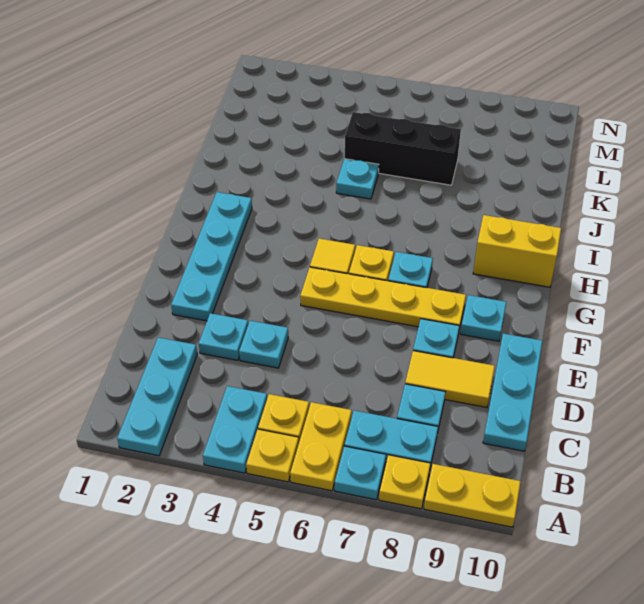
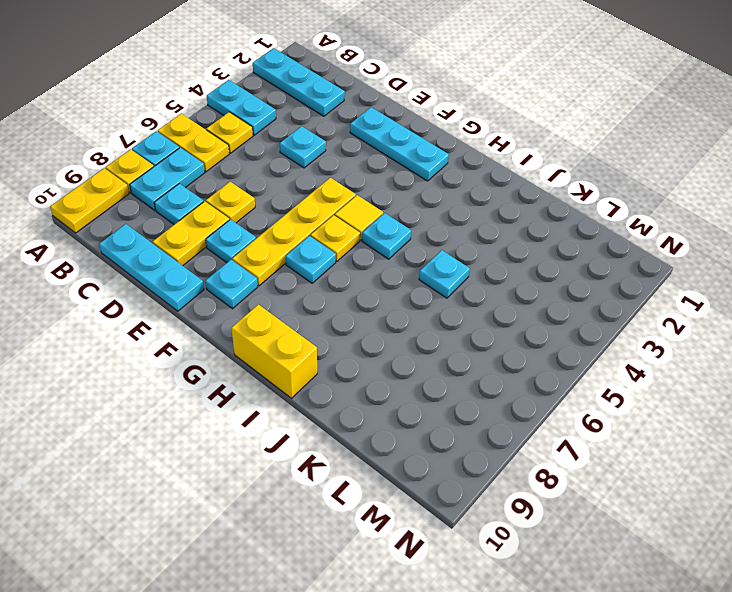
yellow 1x1 plate [246,429,299,482] -> yellow 1x1 plate moved to [206,182,255,223]
cyan 1x1 plate [199,313,248,360] -> cyan 1x1 plate moved to [362,213,411,259]
yellow 1x2 tile [405,351,495,407] -> yellow 1x2 plate [153,201,229,266]
cyan 1x4 plate [171,192,252,321] -> cyan 1x3 plate [350,107,449,181]
yellow 1x2 brick [473,215,561,287] -> yellow 1x2 brick turned to [231,304,317,398]
black 1x3 brick [345,112,461,185] -> none

